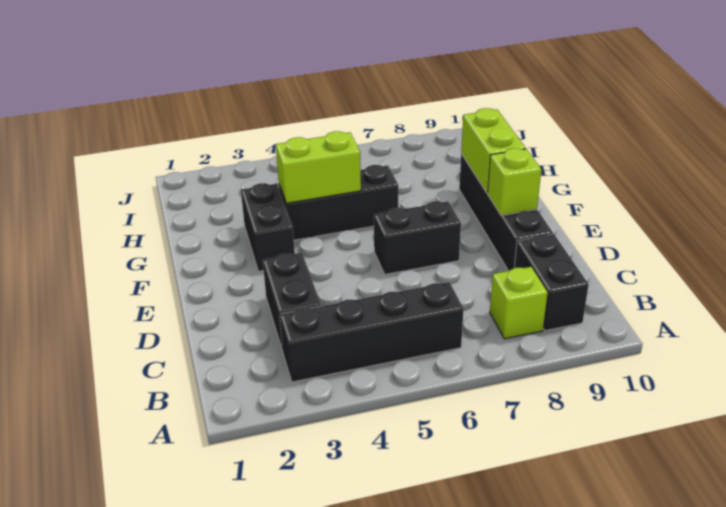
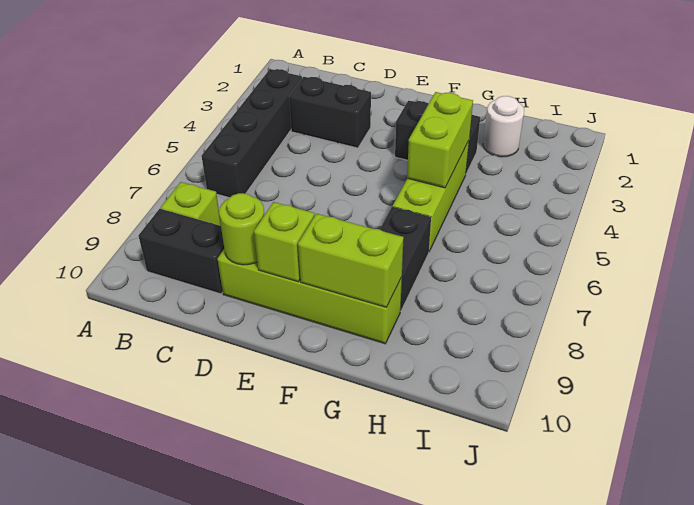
black 1x4 brick [459,154,553,271] -> lime 1x4 brick [218,249,402,344]
none -> lime 1x1 round brick [219,193,264,265]
black 1x2 brick [374,201,461,274] -> black 1x2 brick moved to [380,207,431,311]
black 1x3 brick [279,165,398,240] -> lime 1x3 brick [393,141,469,251]
none -> white 1x1 round brick [483,96,524,157]

